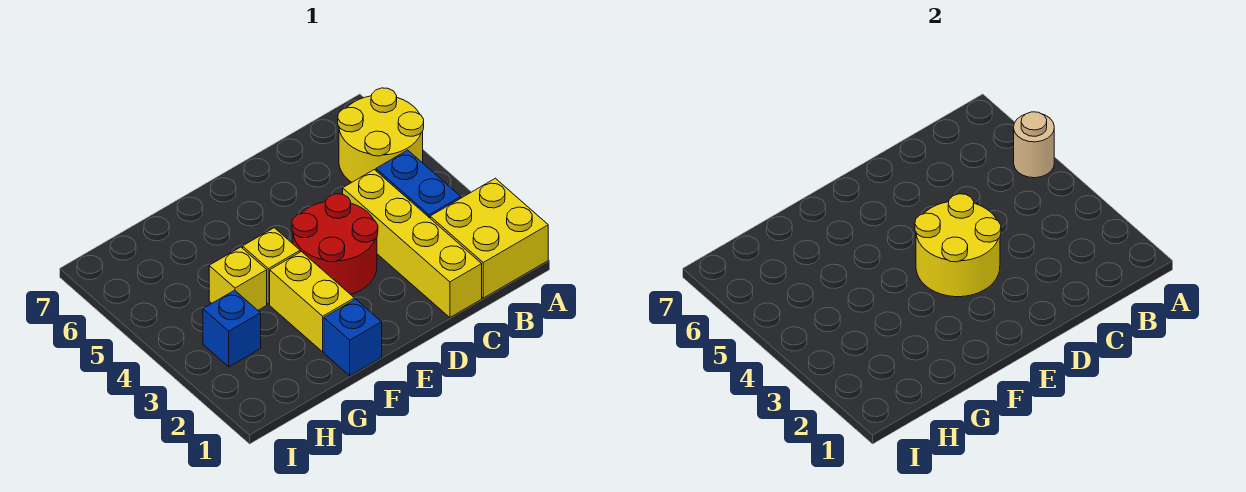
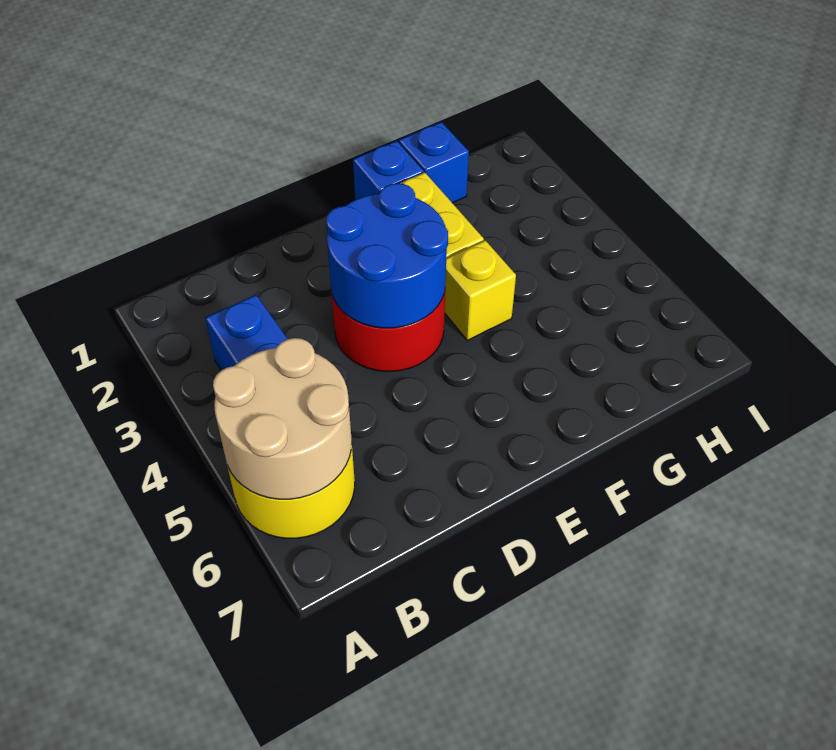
yellow 2x2 brick [430,178,548,298] -> none
tan 1x1 round brick [1014,112,1054,178] -> tan 2x2 round brick [213,338,352,499]
yellow 1x4 brick [343,170,482,317] -> none
yellow 2x2 round brick [915,194,1001,297] -> blue 2x2 round brick [326,183,448,328]
yellow 1x1 brick [209,247,267,310] -> none
blue 1x1 brick [203,290,261,367] -> blue 1x1 brick moved to [399,122,469,203]

